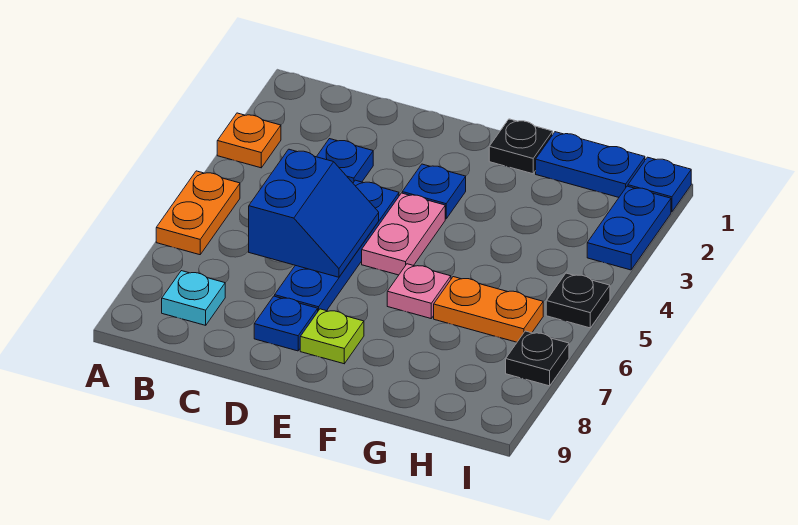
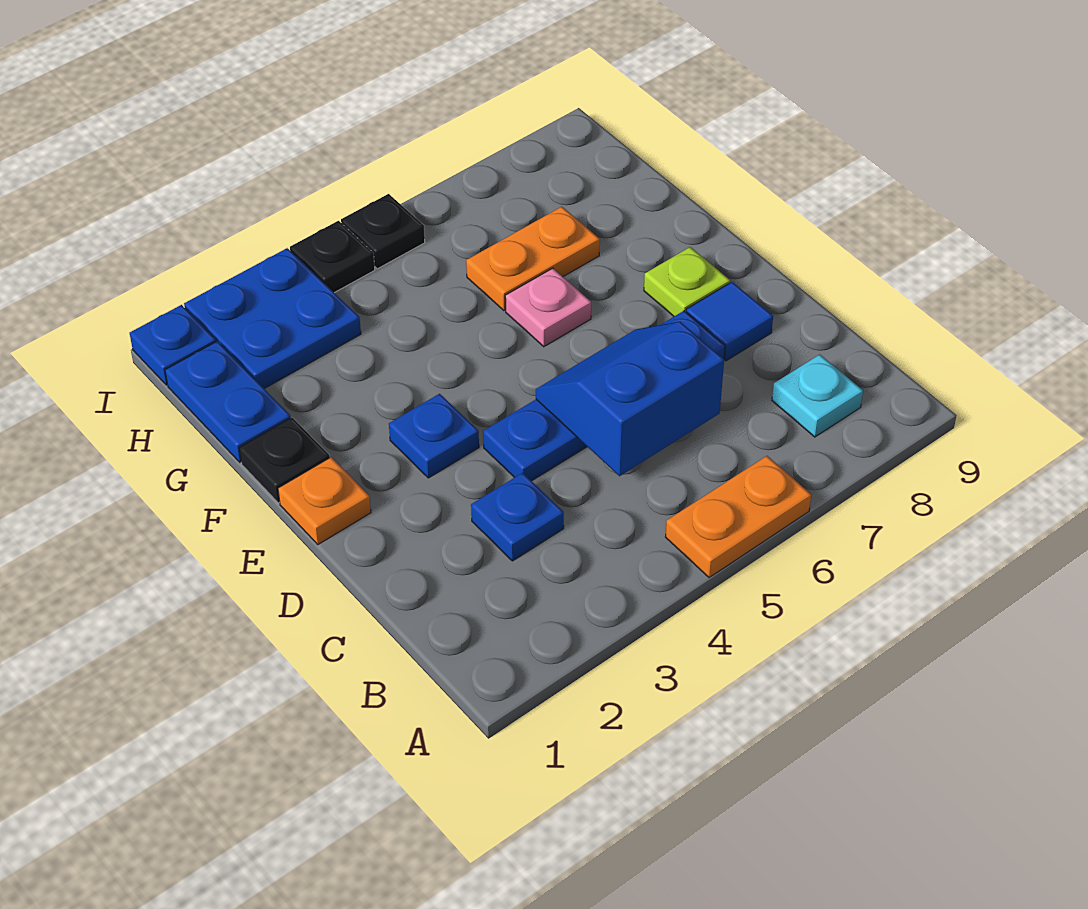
orange 1x1 plate [217,113,281,168] -> orange 1x1 plate moved to [278,457,371,544]
blue 1x1 plate [254,296,318,351] -> blue 1x1 tile [686,282,773,361]
pink 1x2 plate [362,193,445,275] -> none
orange 1x2 plate [434,277,543,342] -> orange 1x2 plate turned to [466,207,600,311]
blue 1x2 plate [587,186,671,270] -> blue 2x2 plate [184,248,361,389]
black 1x1 plate [506,331,569,386] -> black 1x1 plate moved to [290,221,375,293]

